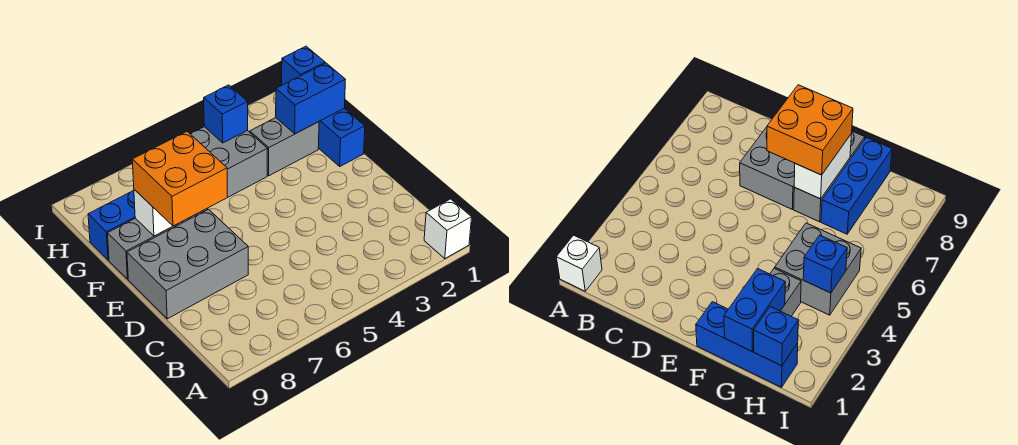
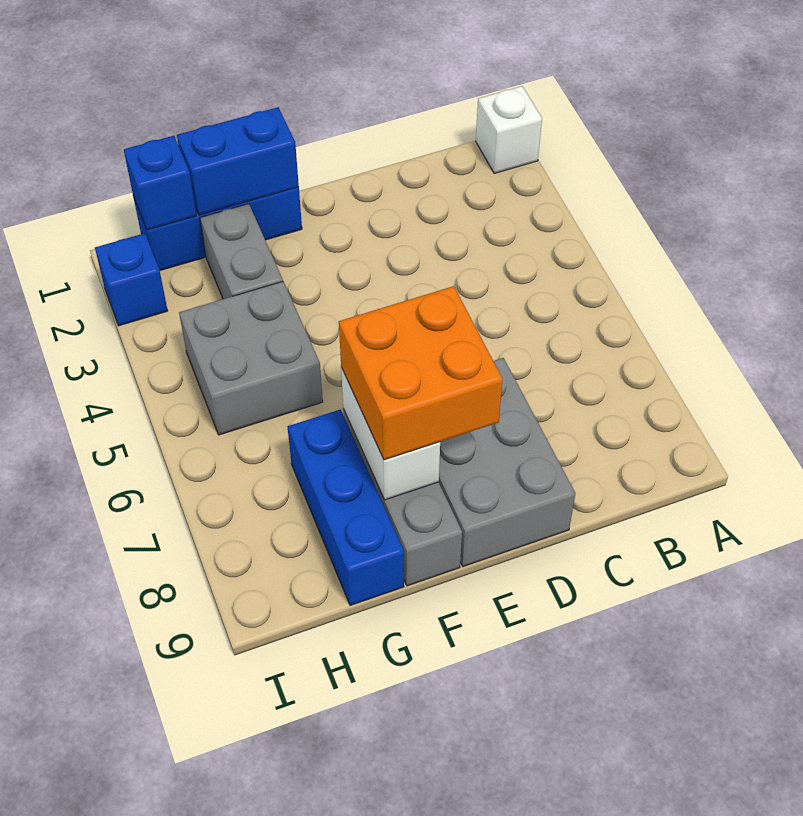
blue 1x2 brick [276,63,346,134] -> blue 1x2 brick turned to [177,107,299,215]
blue 1x1 brick [204,85,248,143] -> blue 1x1 brick moved to [95,233,168,326]

